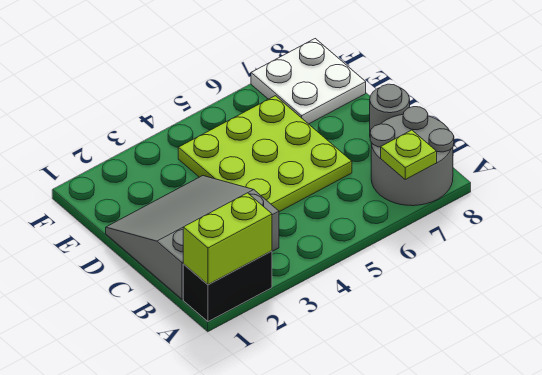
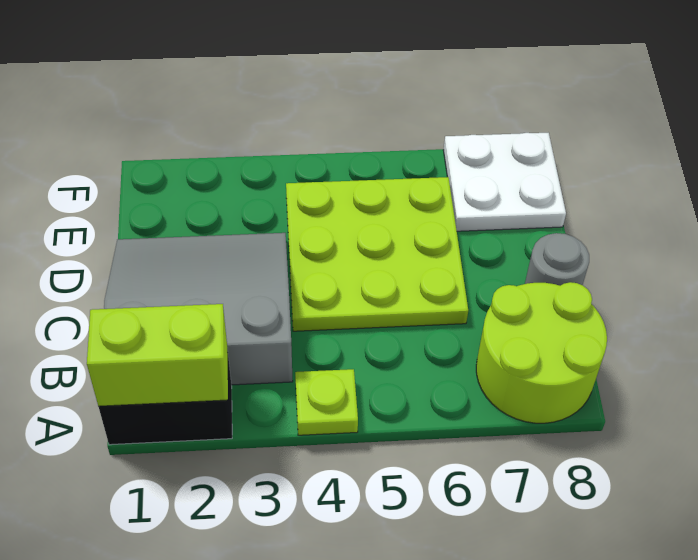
grey 2x2 round brick [370,107,454,206] -> lime 2x2 round brick [476,282,607,423]
lime 1x1 plate [381,130,437,179] -> lime 1x1 plate moved to [295,369,358,435]

